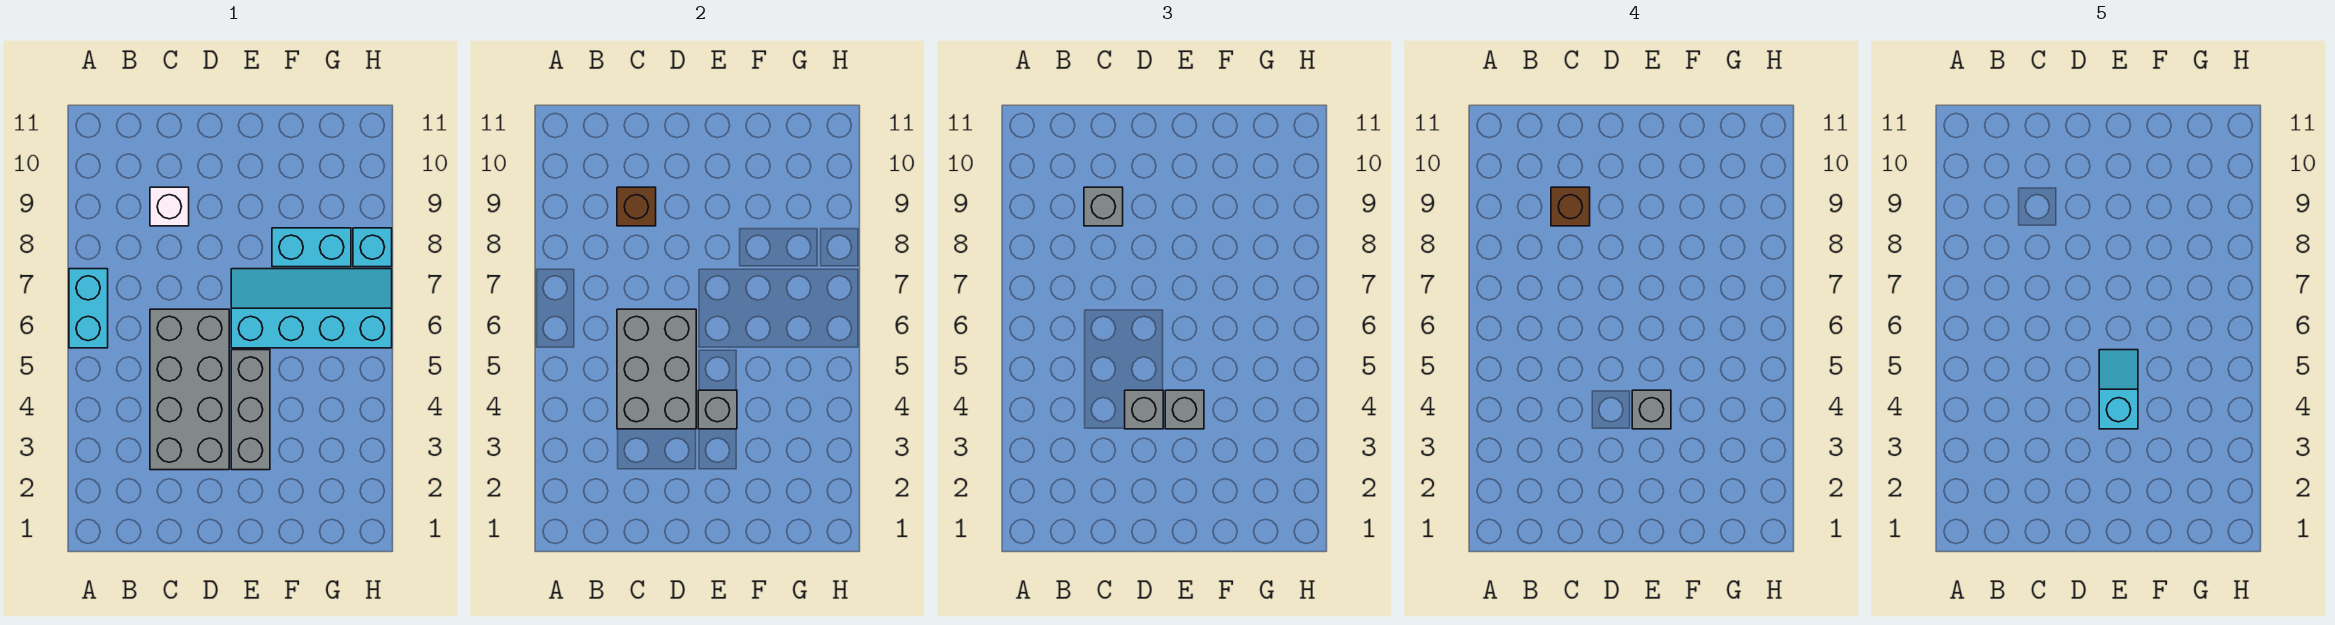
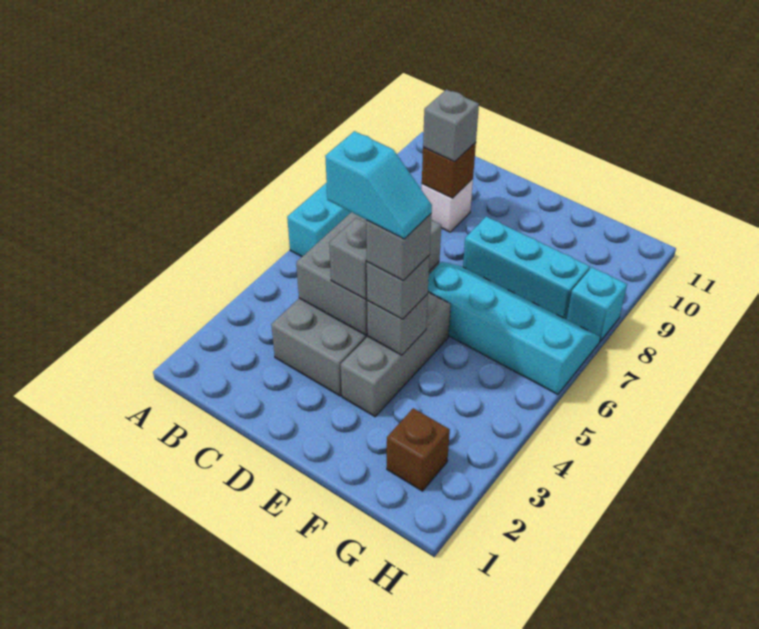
brown 1x1 brick [1551,187,1590,226] -> brown 1x1 brick moved to [387,408,450,491]
cyan 1x2 slope [2099,350,2138,429] -> cyan 1x2 slope turned to [325,131,432,239]
cyan 1x2 brick [272,228,351,267] -> cyan 1x3 brick [463,216,590,319]

